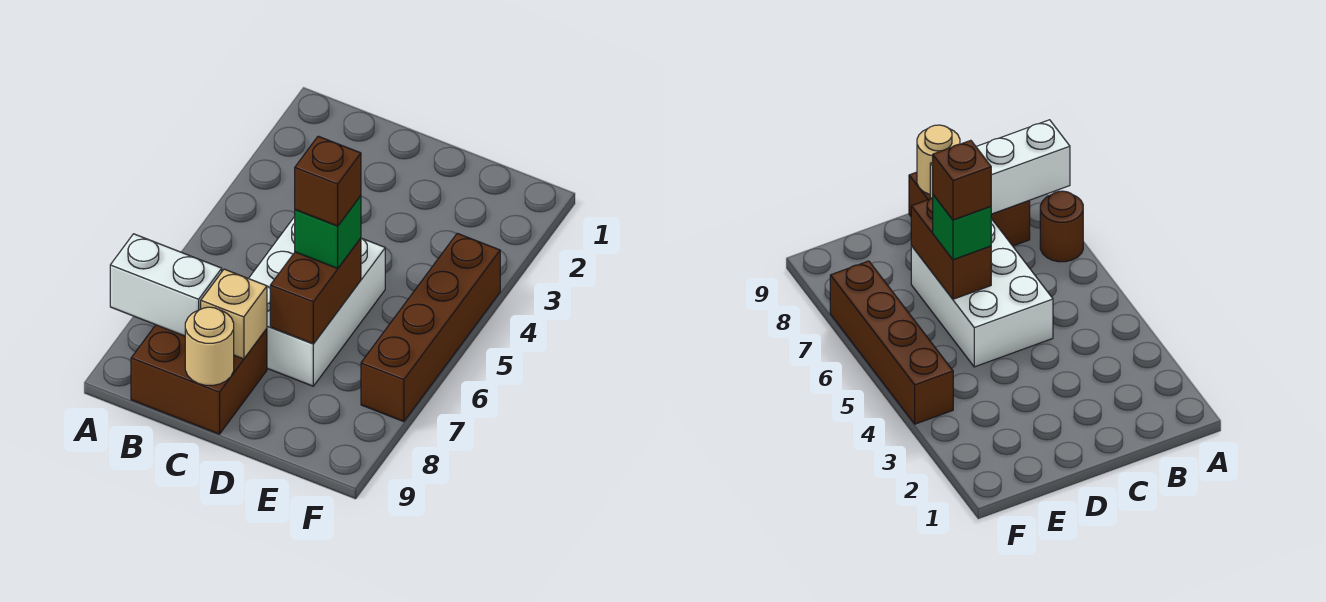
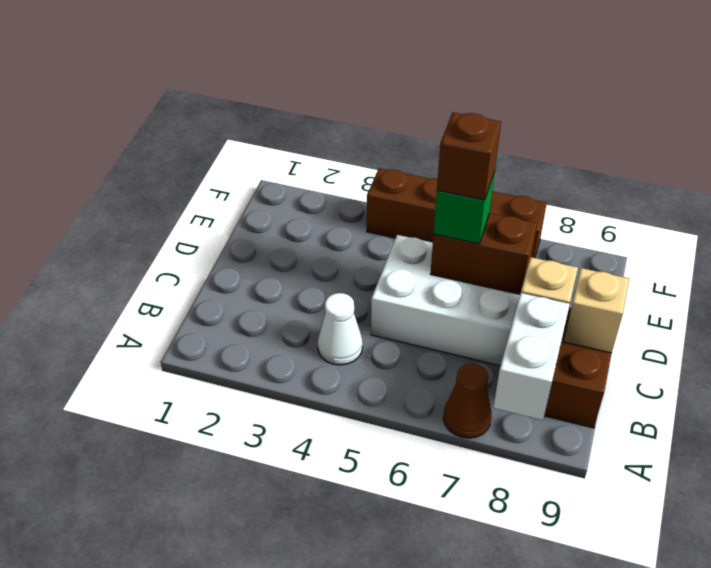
brown 1x1 round brick [1040,191,1083,262] -> brown 1x1 cone [443,364,492,438]
none -> white 1x1 cone [318,293,363,365]
tan 1x1 round brick [185,307,234,385] -> tan 1x1 brick [564,268,629,353]

